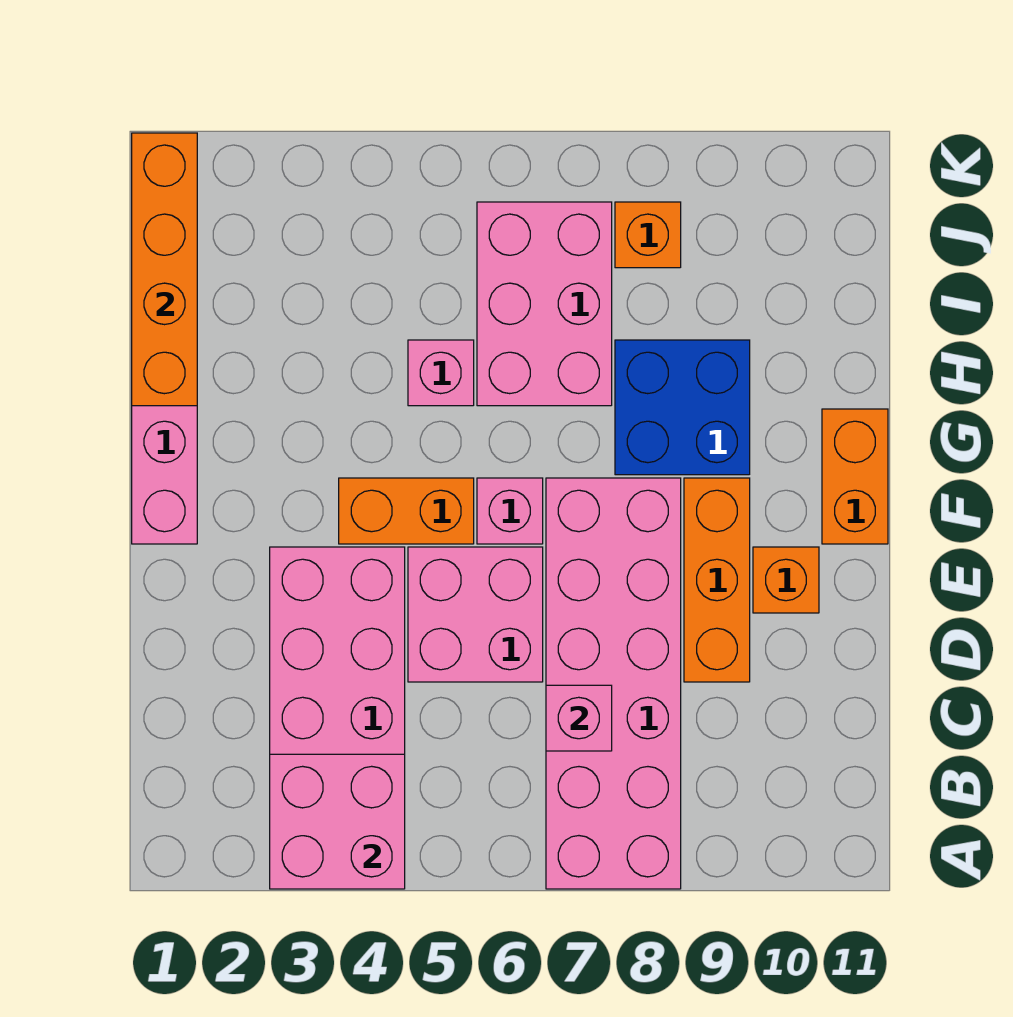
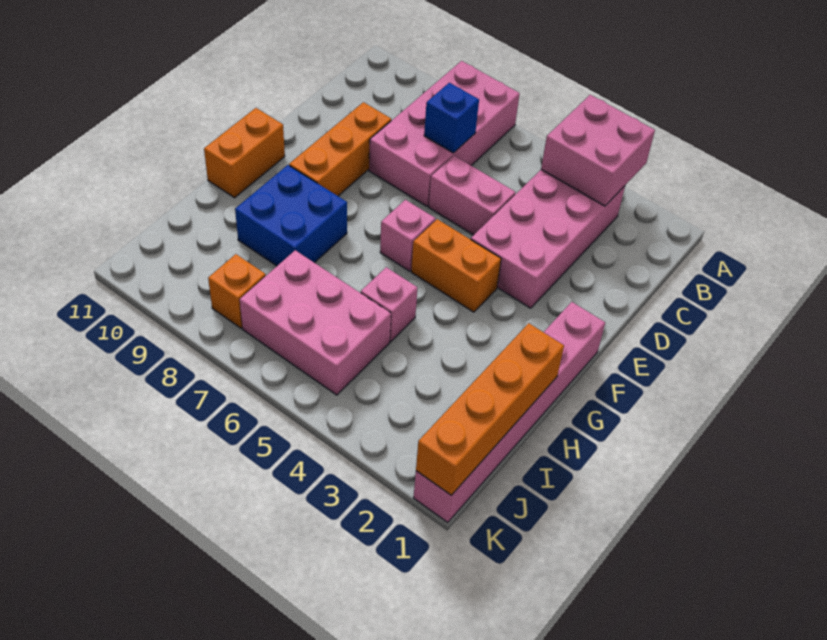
pink 2x6 brick [546,478,681,889] -> pink 2x4 brick [369,61,520,206]
pink 1x1 brick [546,685,612,751] -> blue 1x1 brick [424,83,479,153]
pink 2x2 brick [408,547,543,682] -> pink 1x2 brick [429,156,516,235]
orange 1x1 brick [753,547,819,613] -> none
pink 2x3 brick [477,202,612,406] -> pink 2x3 brick turned to [240,250,391,395]

